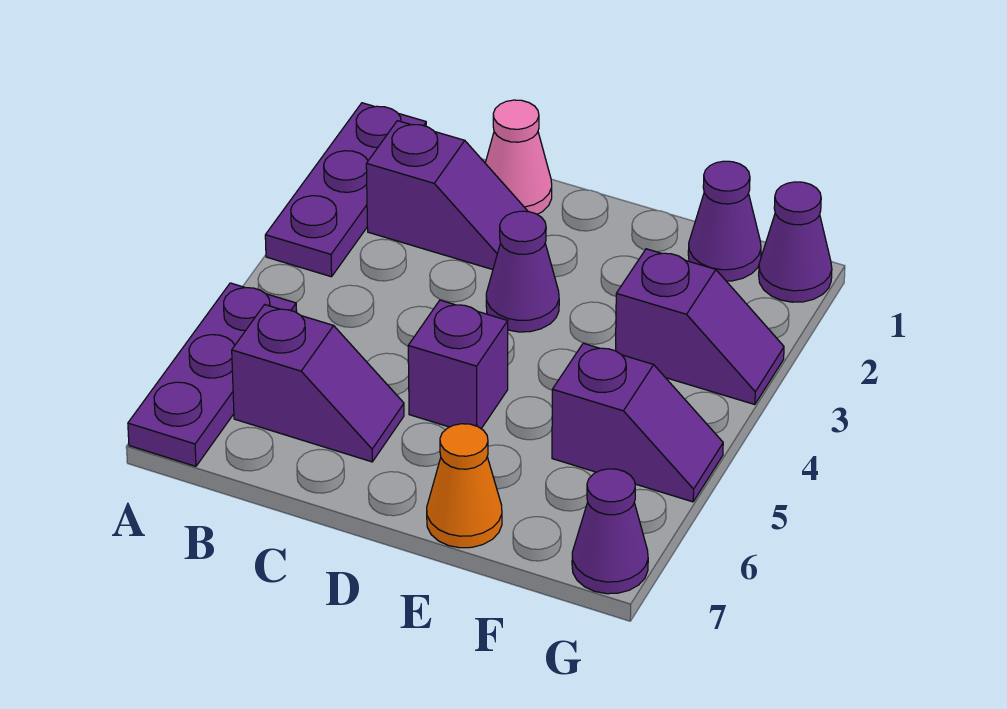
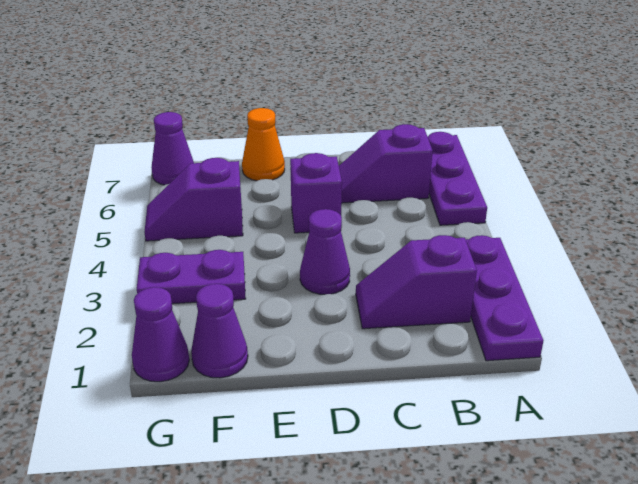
pink 1x1 cone [485,100,552,214] -> none
purple 1x2 slope [616,249,784,405] -> purple 1x2 plate [137,250,246,304]

